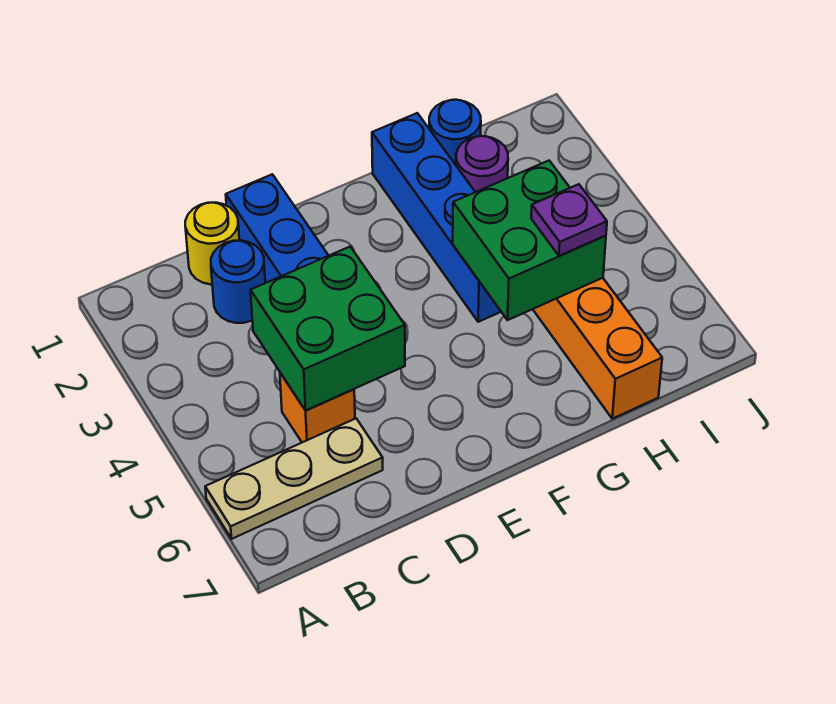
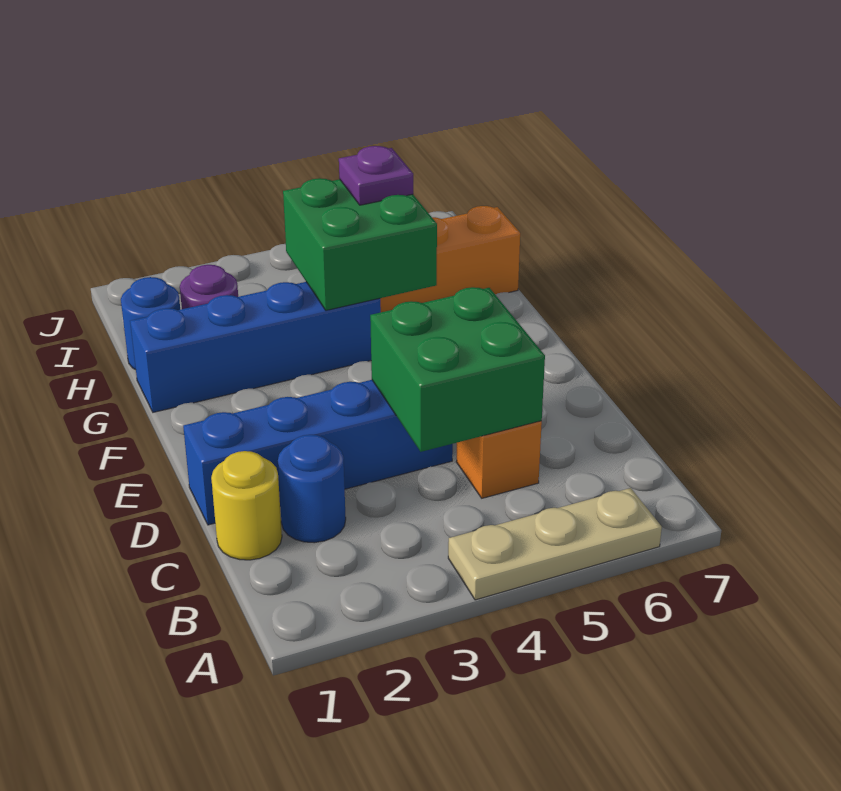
tan 1x3 plate [205,419,383,539] -> tan 1x3 plate turned to [448,488,662,600]

